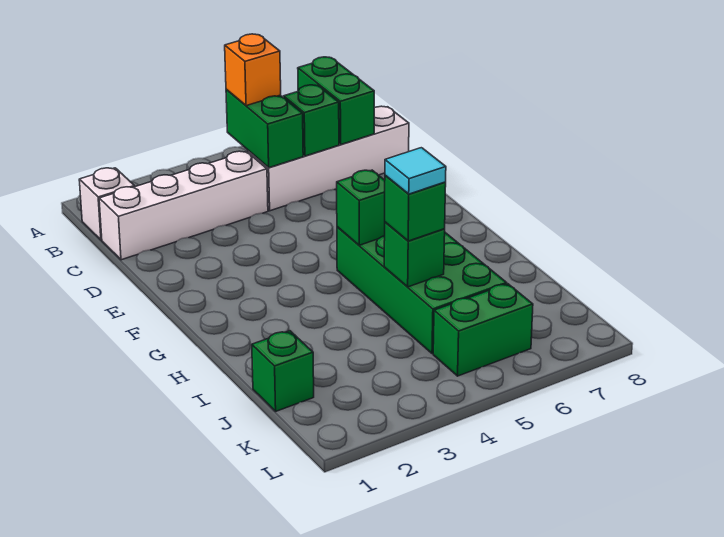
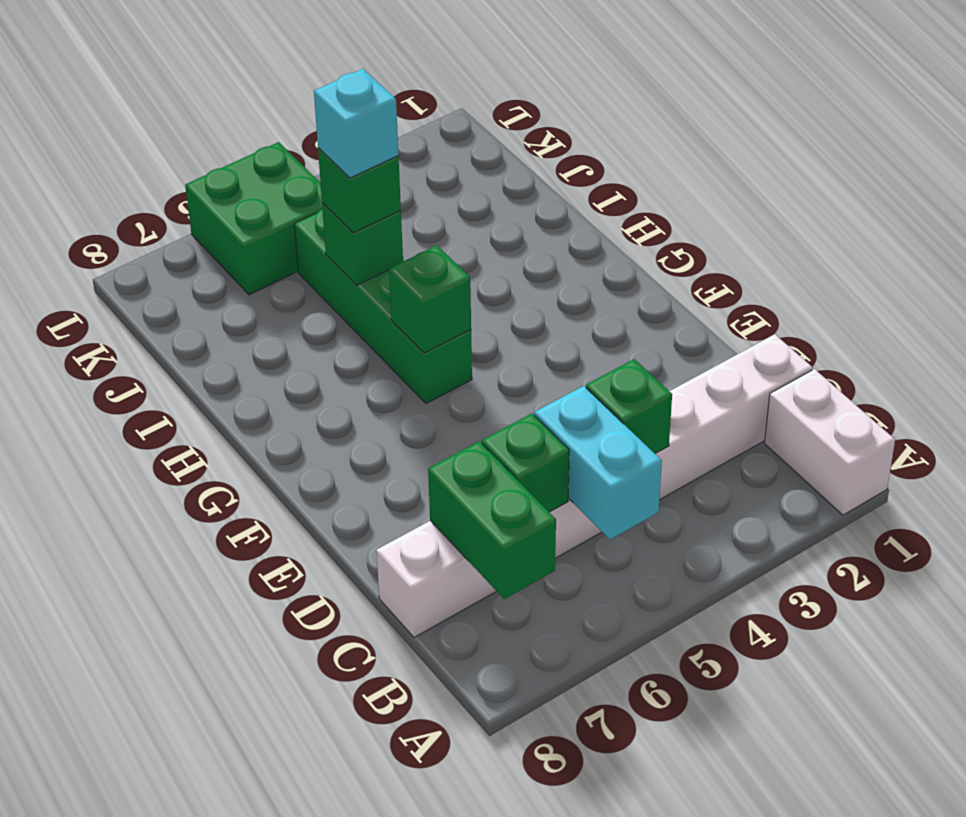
white 1x1 brick [79,168,135,240] -> white 1x2 brick [765,369,895,515]
green 1x2 brick [226,90,303,168] -> cyan 1x2 brick [535,386,662,539]
orange 1x1 brick [225,34,281,106] -> none
green 2x4 brick [337,227,507,354] -> green 1x4 brick [294,209,472,403]
cyan 1x1 tile [385,148,446,194] -> cyan 1x1 brick [314,69,398,178]
green 1x1 brick [252,331,314,411] -> green 1x1 brick moved to [586,359,672,453]
green 1x2 brick [433,284,533,376] -> green 2x2 brick [185,142,322,295]

